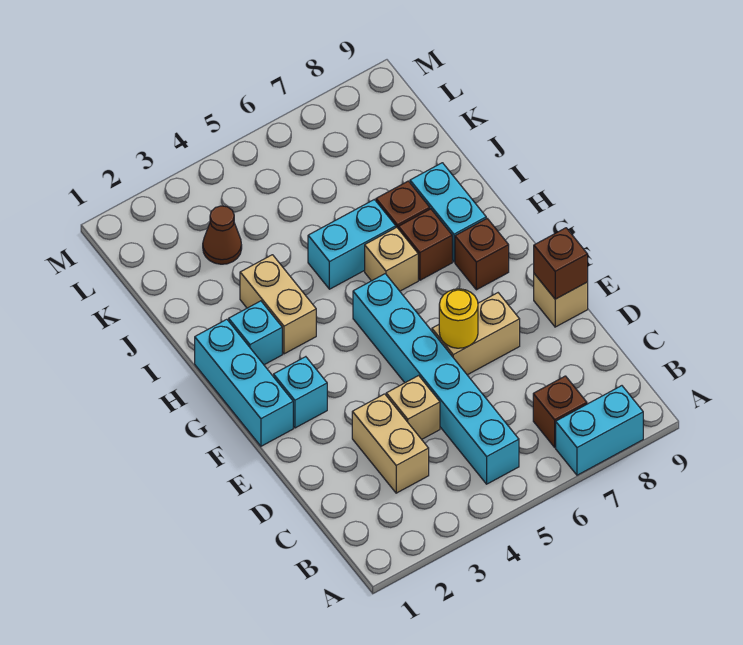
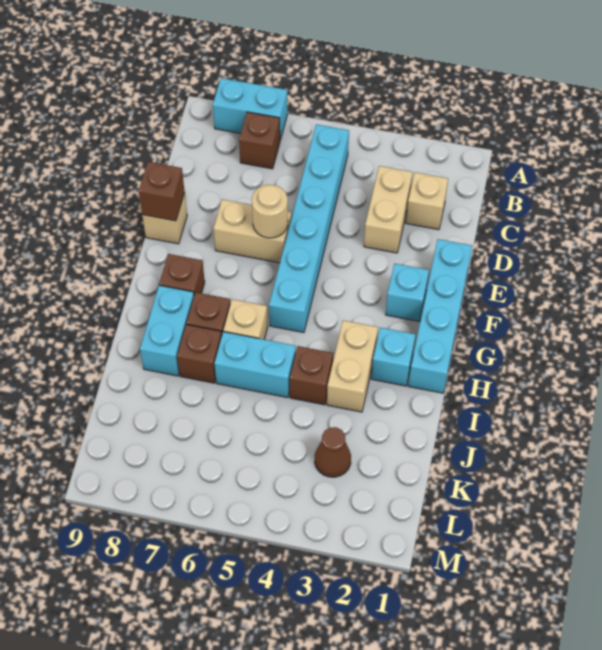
tan 1x1 brick [386,376,440,439] -> tan 1x1 brick moved to [406,172,448,230]
yellow 1x1 round brick [439,289,478,348] -> tan 1x1 round brick [252,184,288,238]
cyan 1x3 brick [195,319,293,446] -> cyan 1x4 brick [408,239,472,393]
none -> brown 1x1 brick [290,346,333,405]

